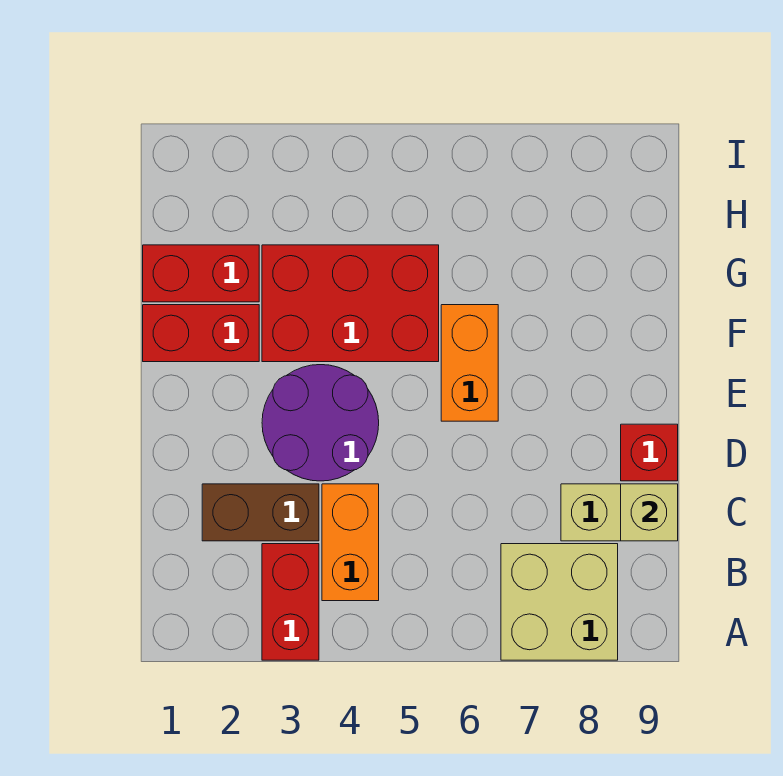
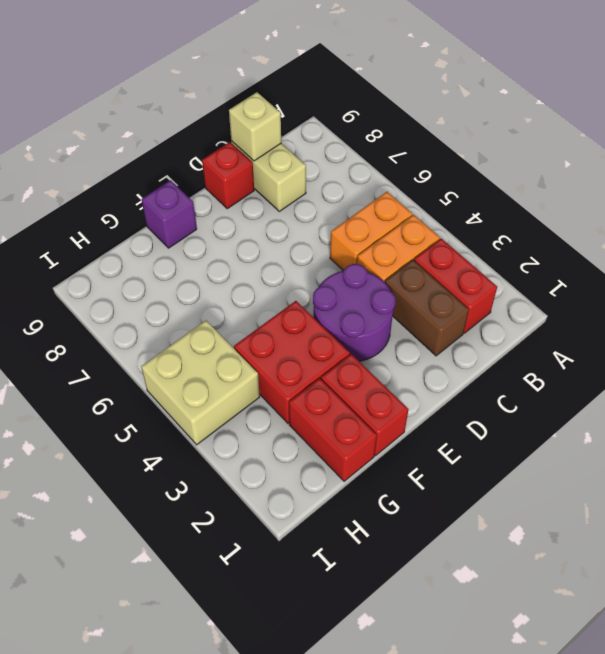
red 1x2 brick [262,544,319,660] -> red 1x2 brick turned to [414,239,497,333]
tan 2x2 brick [501,544,618,660] -> tan 2x2 brick moved to [141,321,260,445]
orange 1x2 brick [441,305,498,421] -> orange 1x2 brick moved to [330,192,412,271]
red 2x3 brick [262,245,439,362] -> red 2x2 brick [234,301,350,423]
none -> purple 1x1 brick [142,180,197,248]

